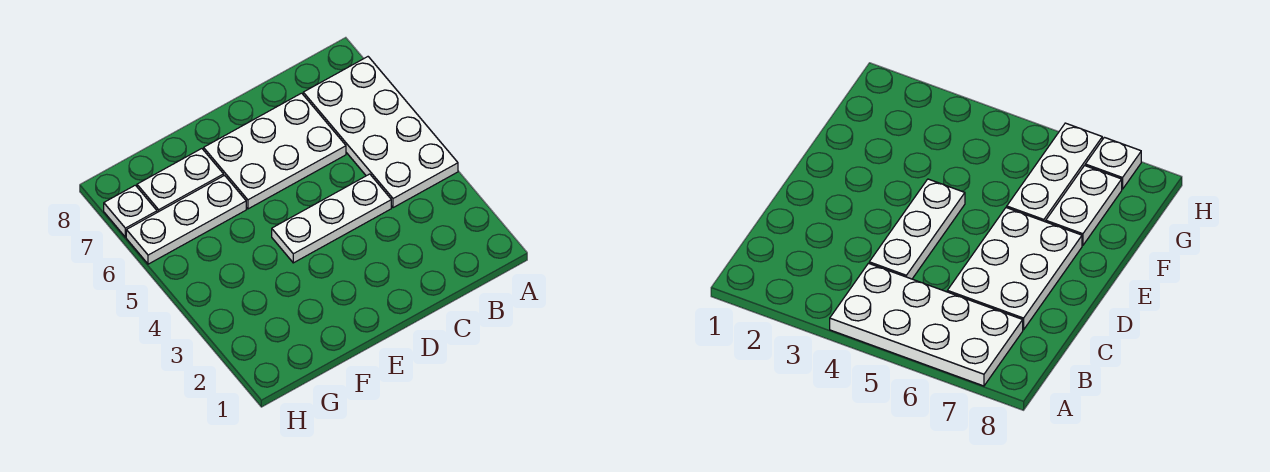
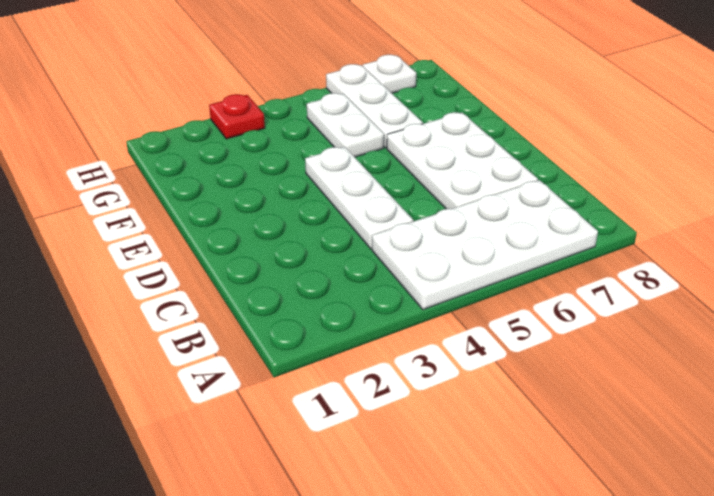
white 1x2 plate [137,149,224,212] -> white 1x2 plate moved to [307,93,384,157]
none -> red 1x1 plate [209,94,265,139]

